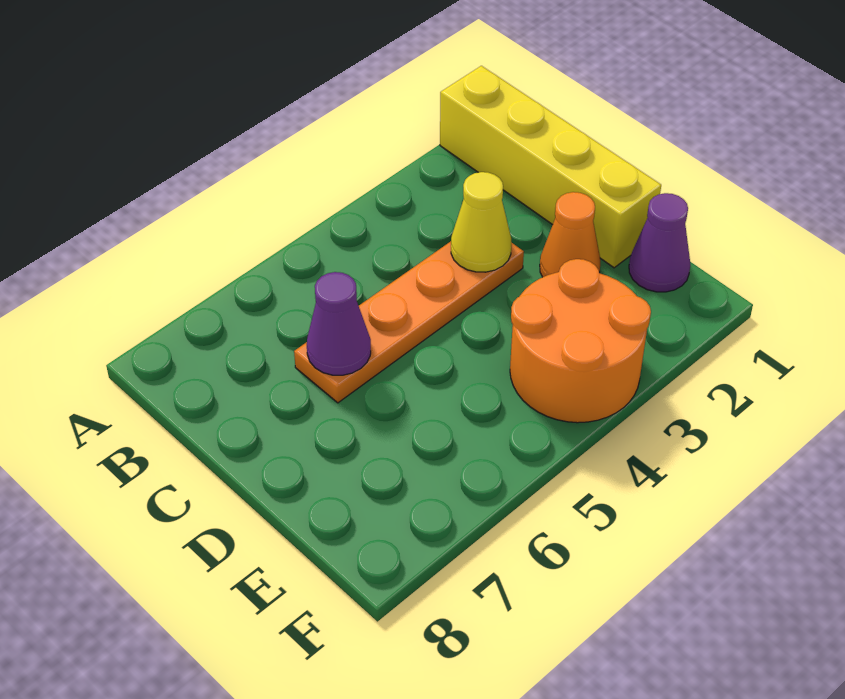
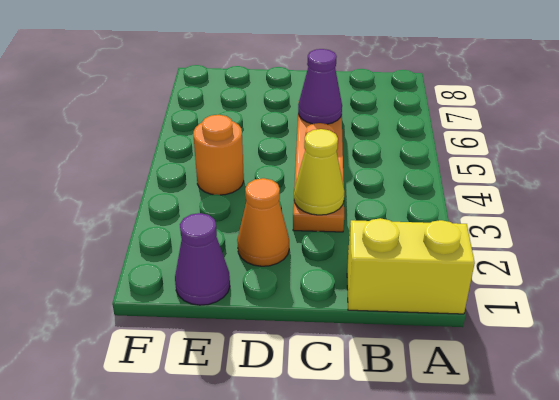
yellow 1x4 brick [440,66,661,268] -> yellow 1x2 brick [347,218,475,314]
orange 2x2 round brick [510,259,651,423] -> orange 1x1 round brick [193,115,244,195]

